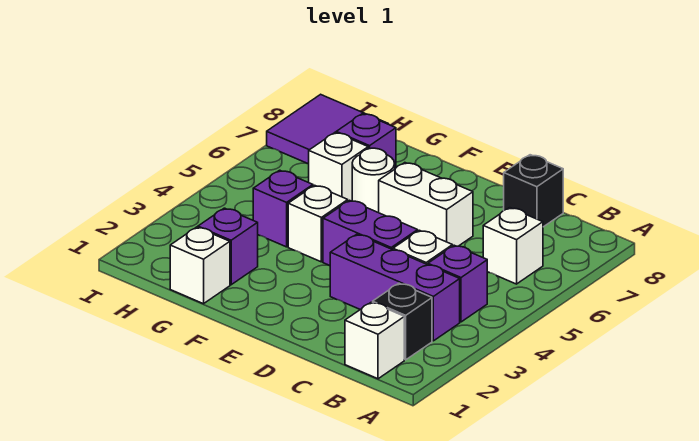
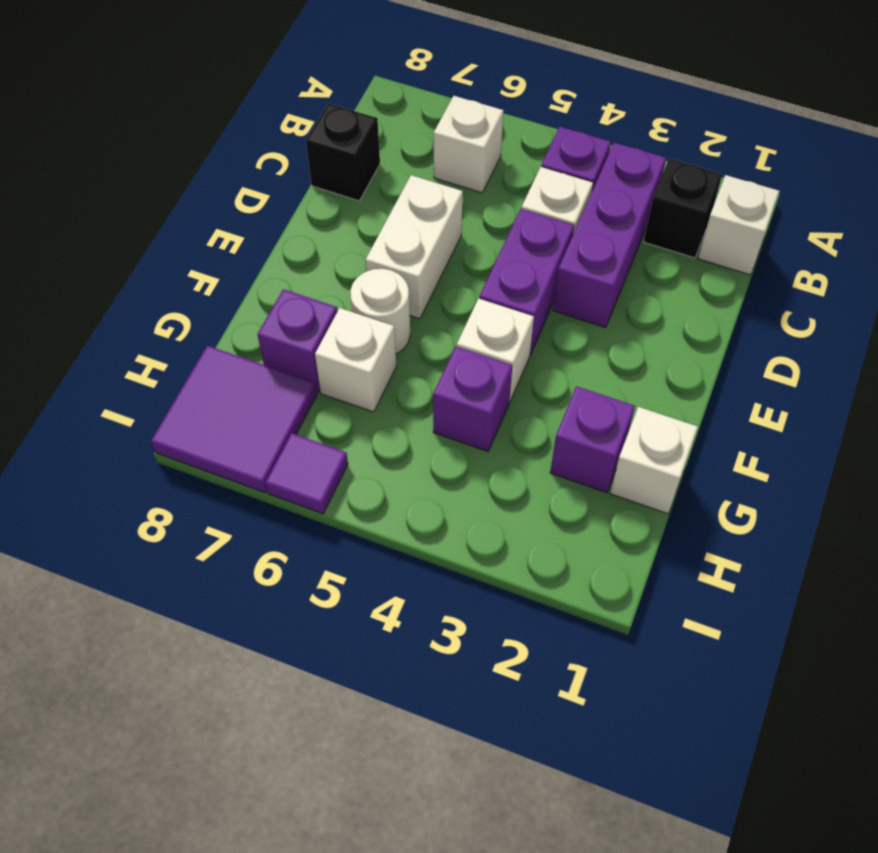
none -> purple 1x1 tile [266,433,348,514]

